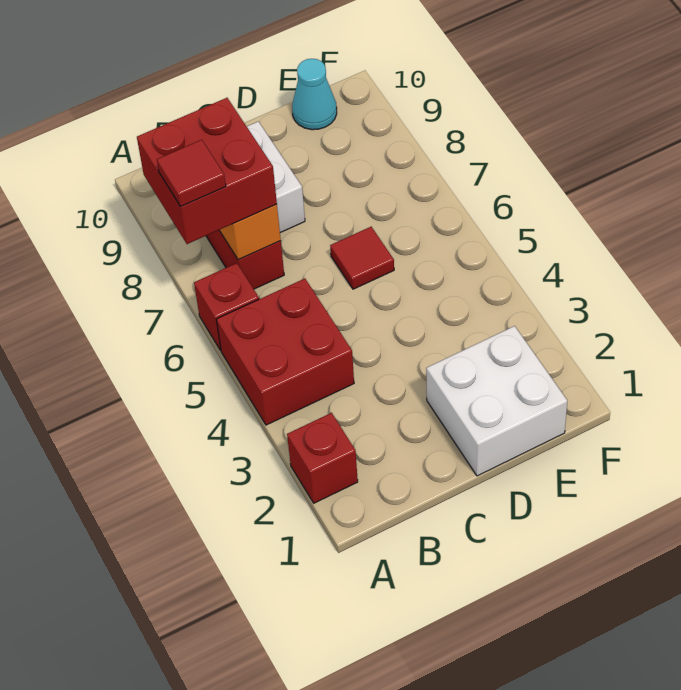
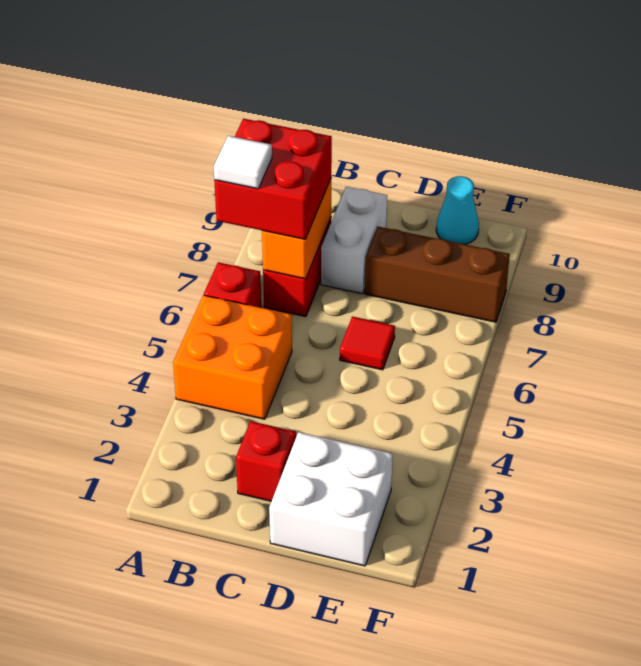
red 1x1 brick [287,413,358,503] -> red 1x1 brick moved to [236,421,296,501]
red 2x2 brick [216,279,354,425] -> orange 2x2 brick [173,295,292,419]
red 1x1 tile [157,140,226,206] -> white 1x1 tile [214,136,272,189]
none -> brown 1x3 brick [365,227,510,322]

